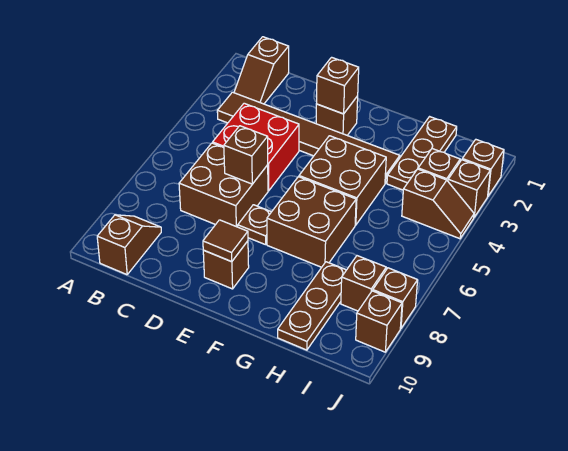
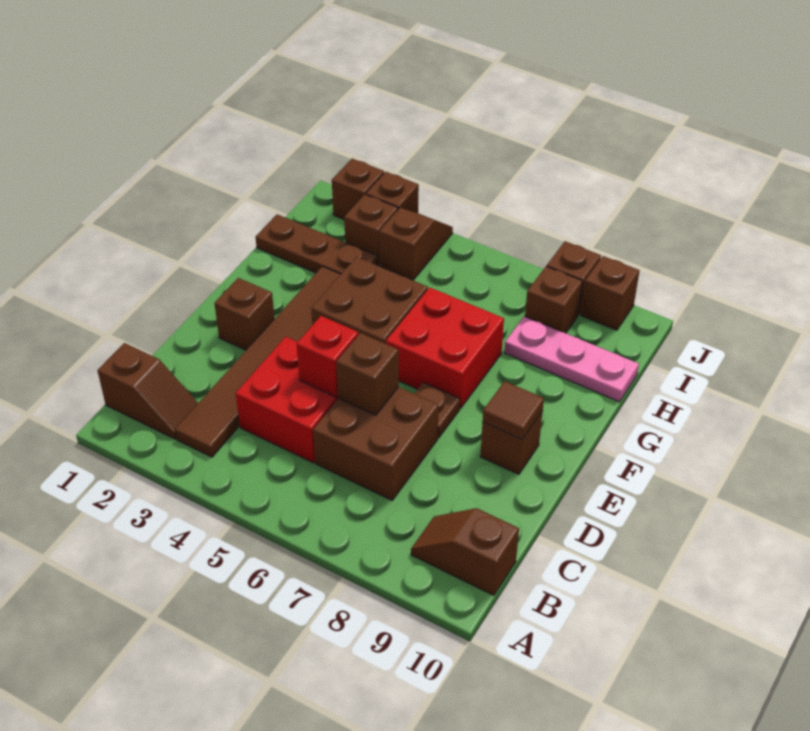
none -> red 1x1 brick [297,316,358,397]
brown 1x1 brick [317,57,359,114] -> none
brown 2x2 brick [267,177,356,267] -> red 2x2 brick [386,288,504,408]
brown 1x3 plate [278,262,346,350] -> pink 1x3 plate [504,316,639,402]

